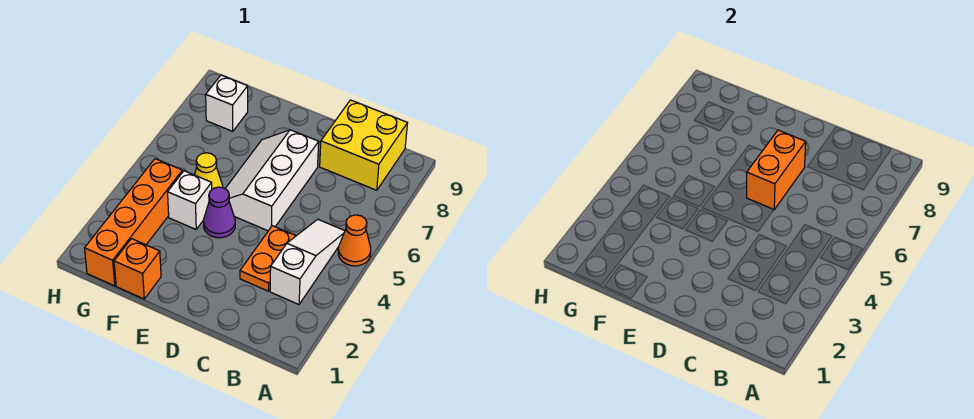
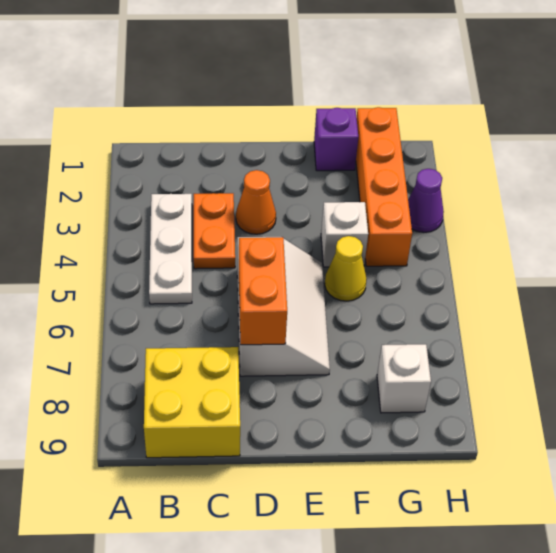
orange 1x1 cone [338,215,371,266] -> orange 1x1 cone moved to [236,170,276,234]
white 1x3 slope [270,219,345,304] -> white 1x3 plate [149,194,192,304]
purple 1x1 cone [204,187,235,238] -> purple 1x1 cone moved to [408,169,444,232]
orange 1x1 brick [114,239,161,299] -> purple 1x1 brick [314,108,358,171]

